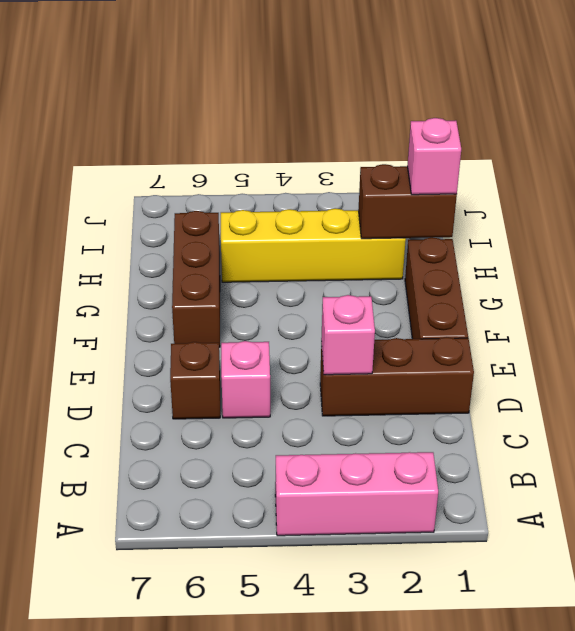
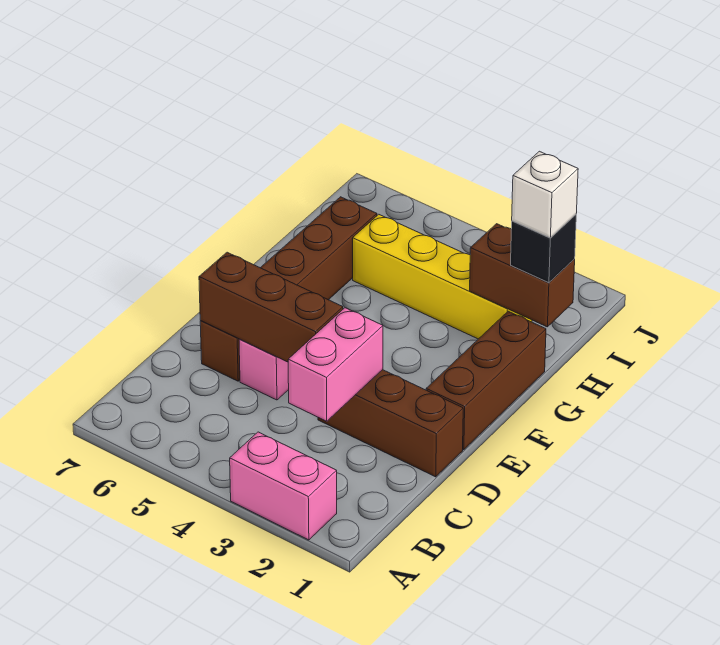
pink 1x3 brick [275,452,438,536] -> pink 1x2 brick [230,432,337,540]
pink 1x1 brick [321,295,375,375] -> pink 1x2 brick [288,308,383,421]
none -> brown 1x3 brick [199,252,343,362]
pink 1x1 brick [407,118,461,195] -> black 1x1 brick [511,215,576,283]
none -> white 1x1 brick [512,151,578,238]

